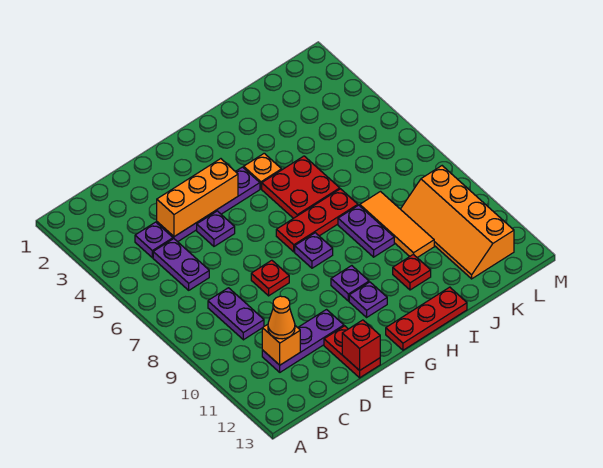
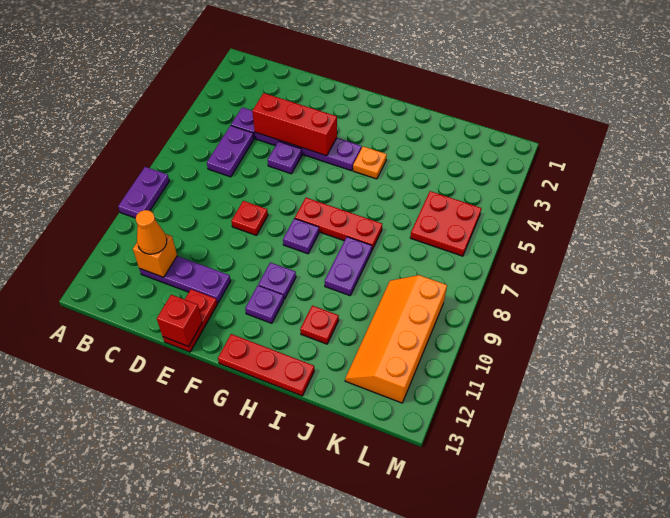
purple 1x2 plate [208,288,264,340] -> purple 1x2 plate moved to [118,167,169,218]
orange 1x3 brick [157,159,238,237] -> red 1x3 brick [252,93,337,156]
red 2x2 plate [262,156,340,218] -> red 2x2 plate moved to [410,191,481,256]
orange 1x3 tile [360,192,434,258] -> none

